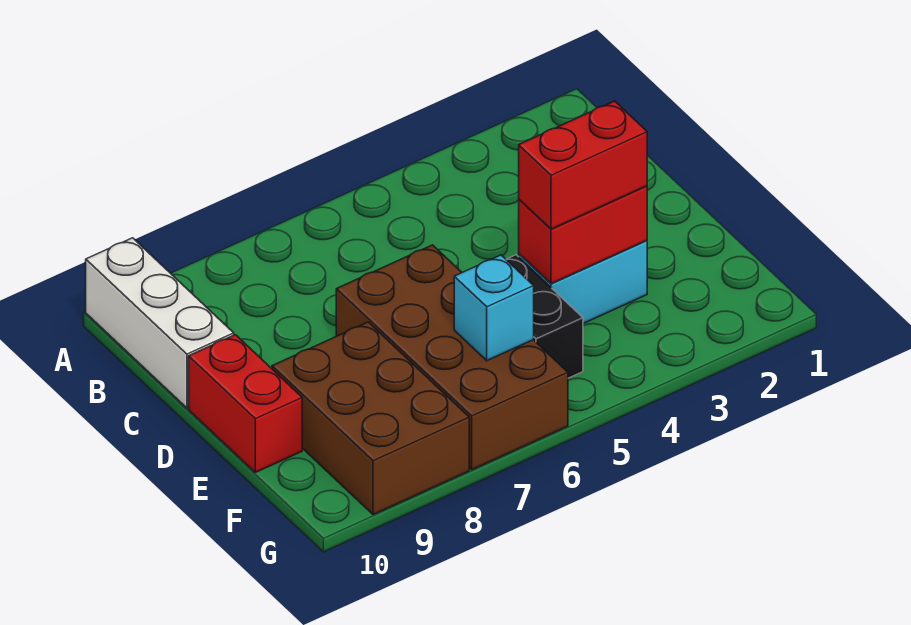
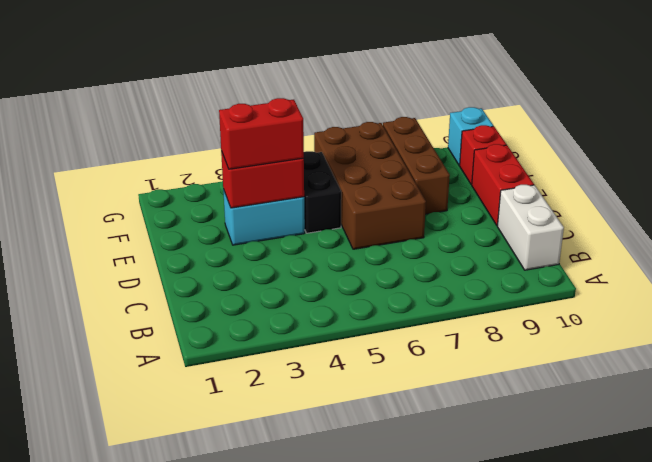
white 1x3 brick [86,238,234,408] -> white 1x2 brick [497,185,564,270]
brown 2x3 brick [272,322,469,515] -> brown 1x3 brick [383,117,450,214]
cyan 1x1 brick [454,255,534,361] -> cyan 1x1 brick moved to [448,107,493,165]
none -> red 1x1 brick [460,125,506,185]

